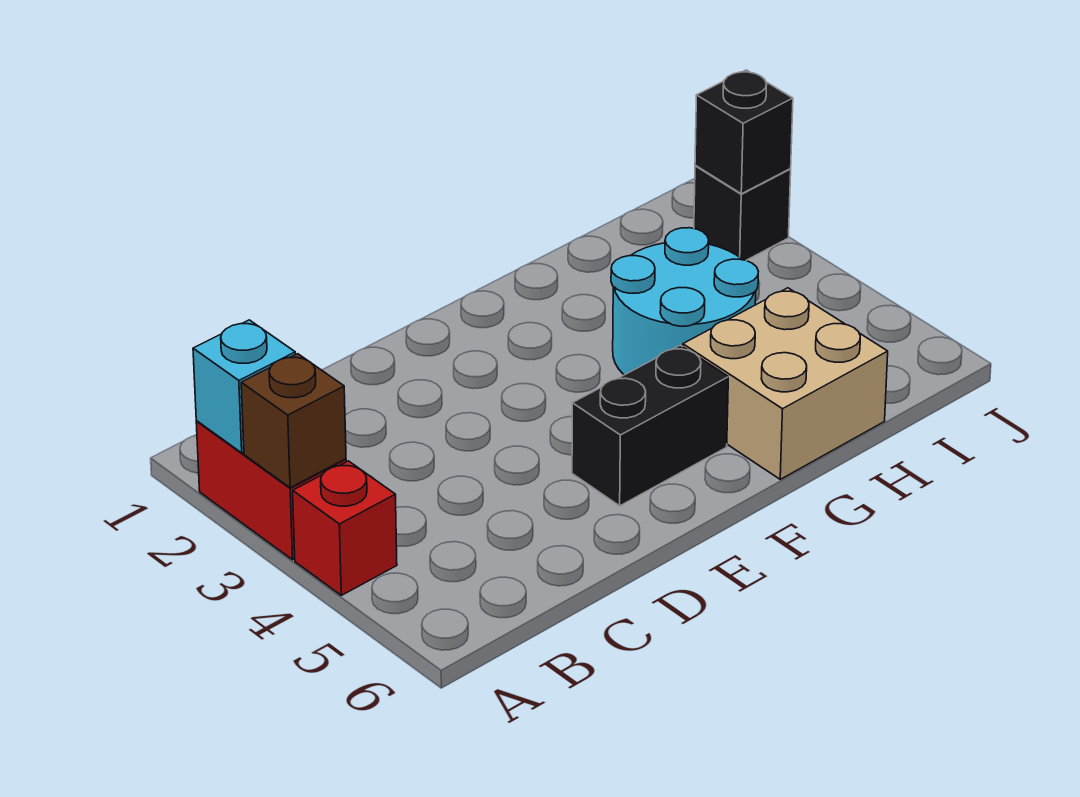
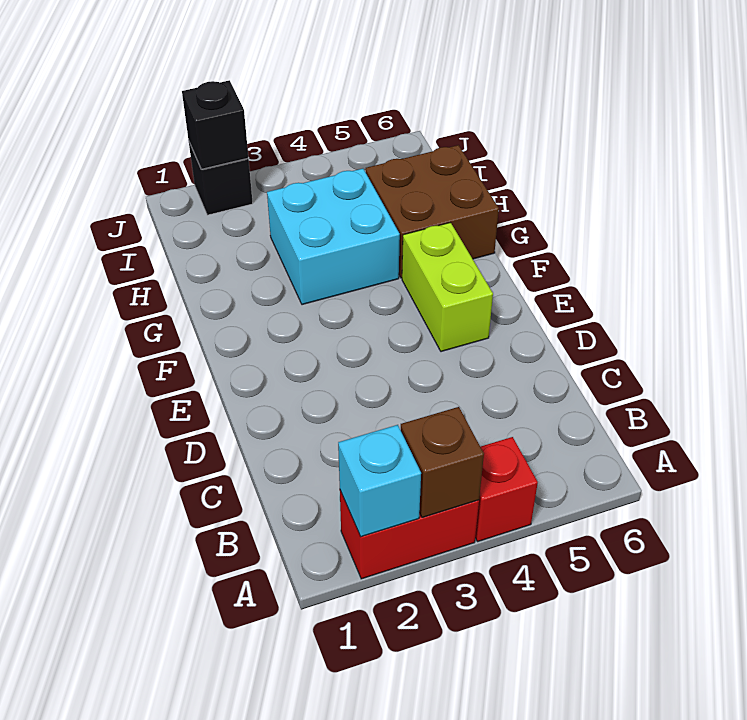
black 1x2 brick [572,345,728,506] -> lime 1x2 brick [402,223,493,352]
cyan 2x2 round brick [611,228,759,375] -> cyan 2x2 brick [267,169,400,305]
tan 2x2 brick [683,288,888,479] -> brown 2x2 brick [366,145,499,278]

